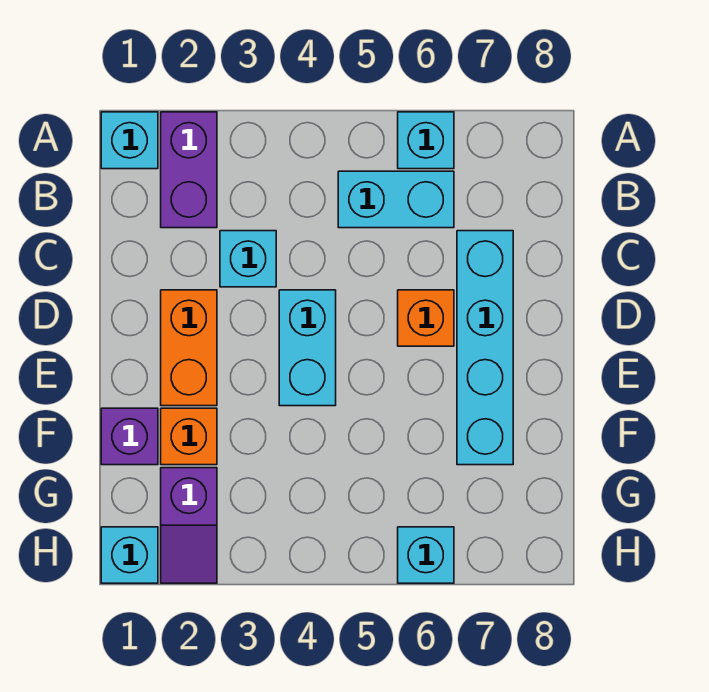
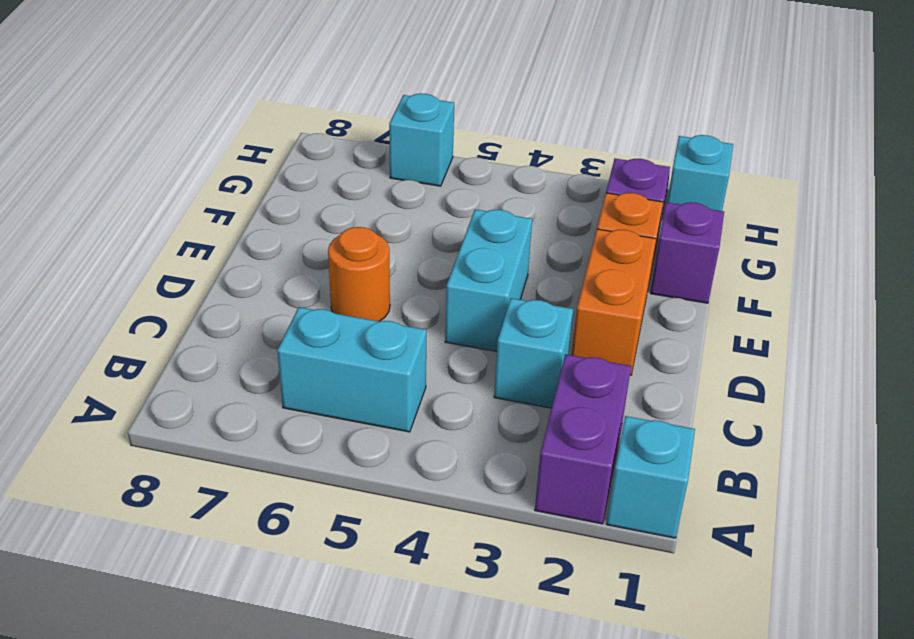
cyan 1x1 brick [398,112,454,169] -> none
cyan 1x4 brick [457,231,513,465] -> none
orange 1x1 brick [398,290,454,346] -> orange 1x1 round brick [328,227,390,321]

